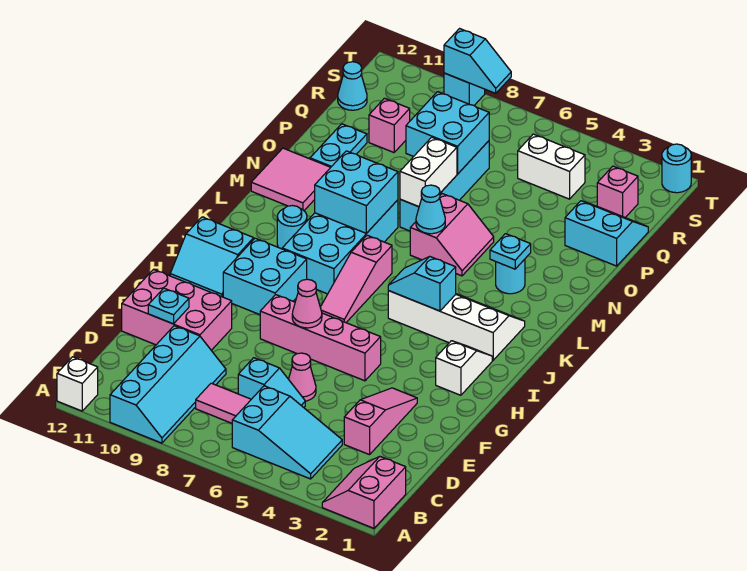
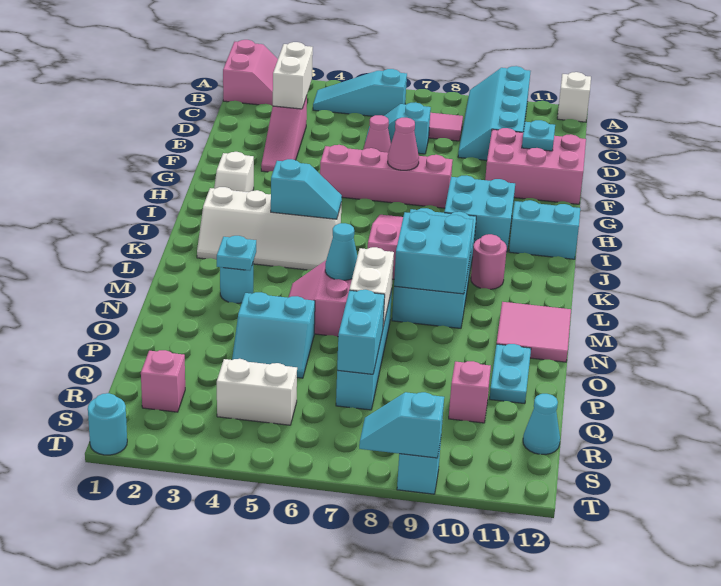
cyan 2x3 slope [232,386,342,479] -> cyan 1x3 slope [313,69,407,116]
none -> white 1x2 brick [273,42,313,109]
cyan 1x1 round brick [277,206,307,249] -> pink 1x1 round brick [471,234,507,289]
cyan 2x2 slope [565,201,648,266] -> cyan 2x2 slope moved to [232,292,315,378]
cyan 2x2 brick [406,92,489,174] -> cyan 1x2 brick [337,290,385,374]

